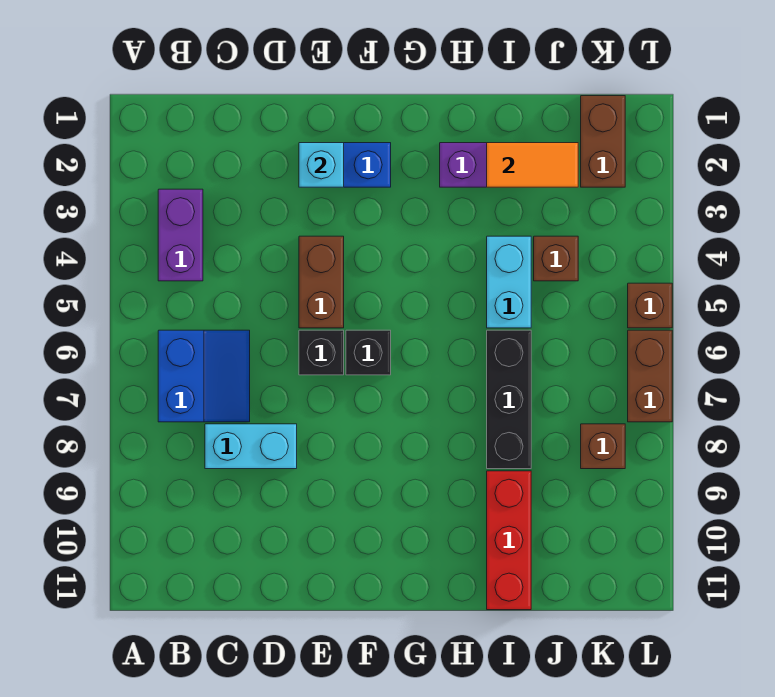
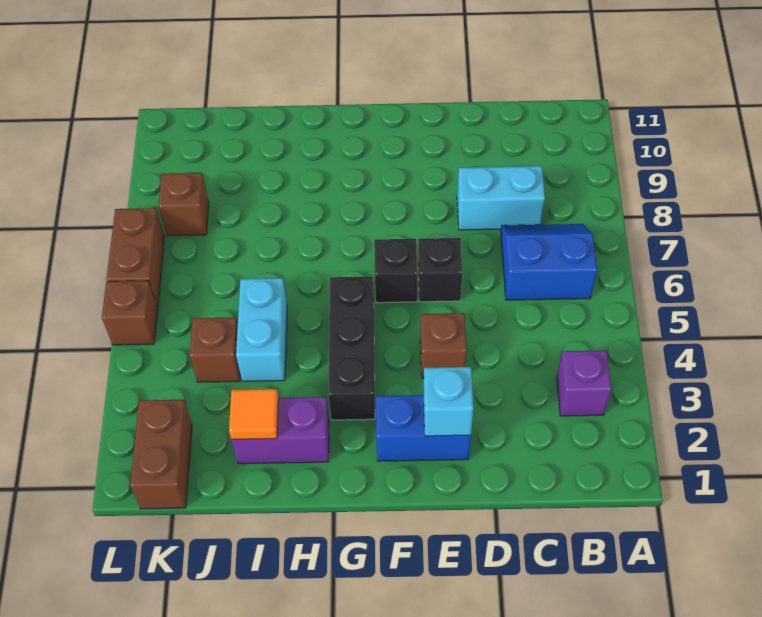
purple 1x2 brick [158,189,203,281] -> purple 1x1 brick [557,350,611,416]
blue 2x2 slope [158,330,250,422] -> blue 2x2 slope turned to [501,224,597,300]
brown 1x2 brick [299,236,344,328] -> brown 1x1 brick [420,313,466,378]
orange 1x2 tile [487,143,578,187] -> orange 1x1 tile [229,389,279,440]
black 1x3 brick [487,330,531,469] -> black 1x3 brick moved to [328,276,375,420]
red 1x3 brick [487,471,531,610] -> none

